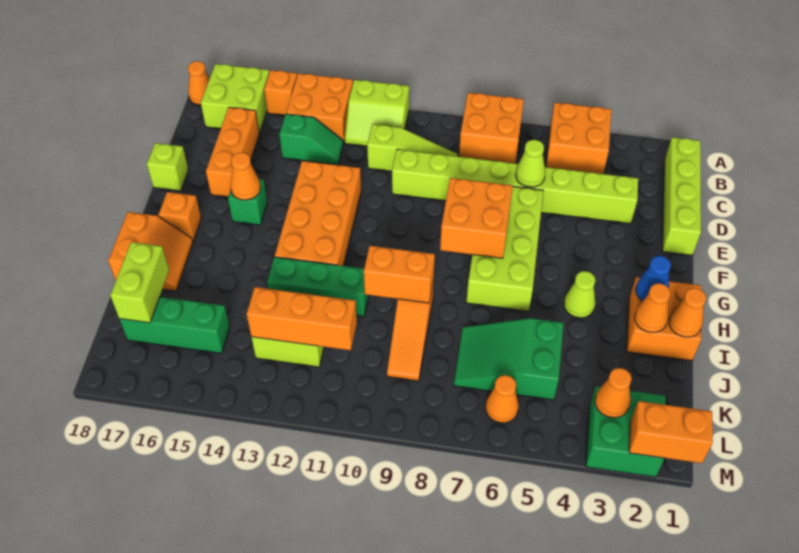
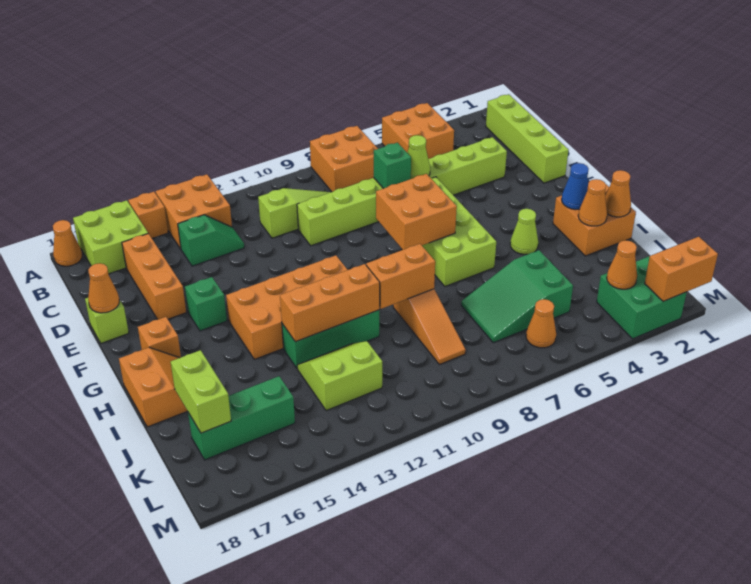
lime 2x2 slope [345,80,409,146] -> none
none -> green 1x1 brick [374,143,411,189]
orange 2x4 brick [275,161,361,266] -> orange 2x4 brick turned to [226,255,347,359]
orange 1x1 cone [230,152,261,200] -> orange 1x1 cone moved to [88,263,119,313]
orange 1x3 brick [247,287,357,350] -> orange 1x3 brick moved to [280,264,380,342]

